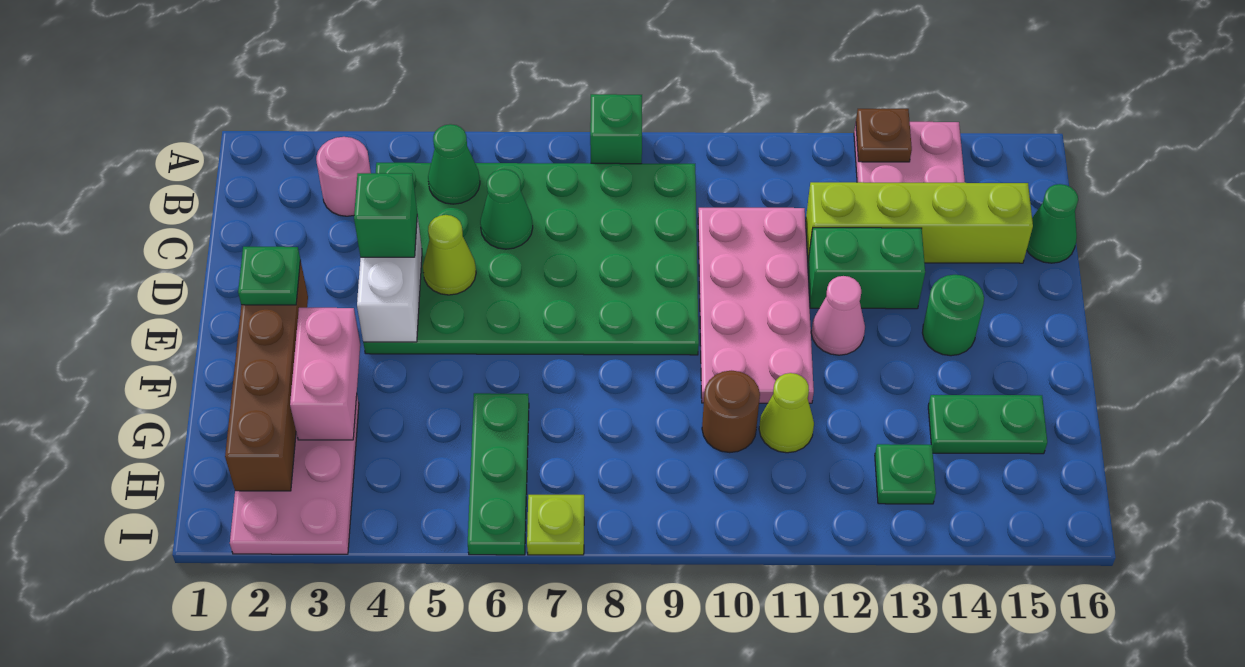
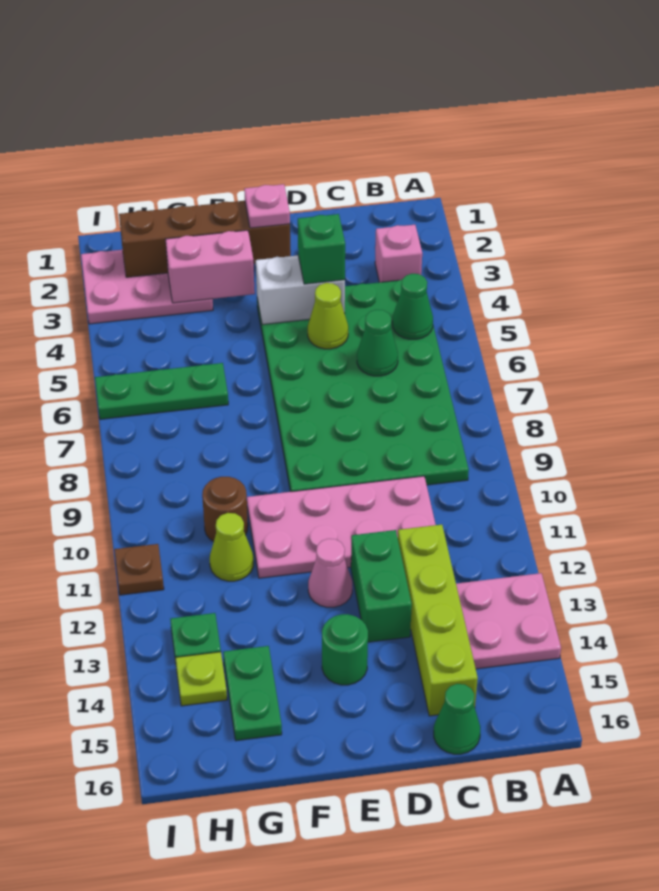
green 1x1 brick [590,94,642,164] -> none
brown 1x1 plate [856,109,912,162] -> brown 1x1 plate moved to [114,544,164,595]
pink 1x1 round brick [316,137,371,216] -> pink 1x1 brick [375,225,422,282]
green 1x1 plate [238,247,300,305] -> pink 1x1 plate [244,184,290,228]
lime 1x1 plate [527,495,584,555] -> lime 1x1 plate moved to [175,652,227,706]

